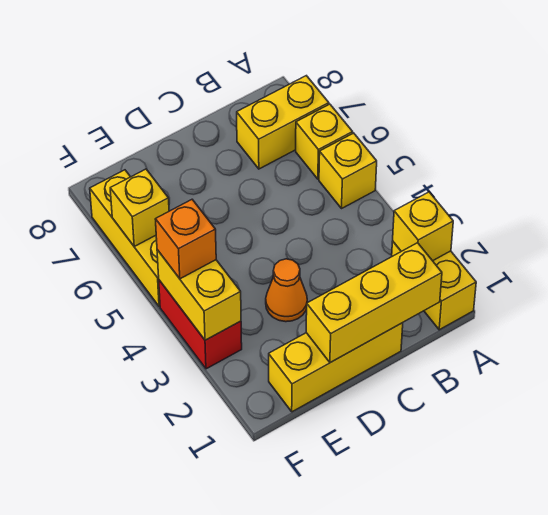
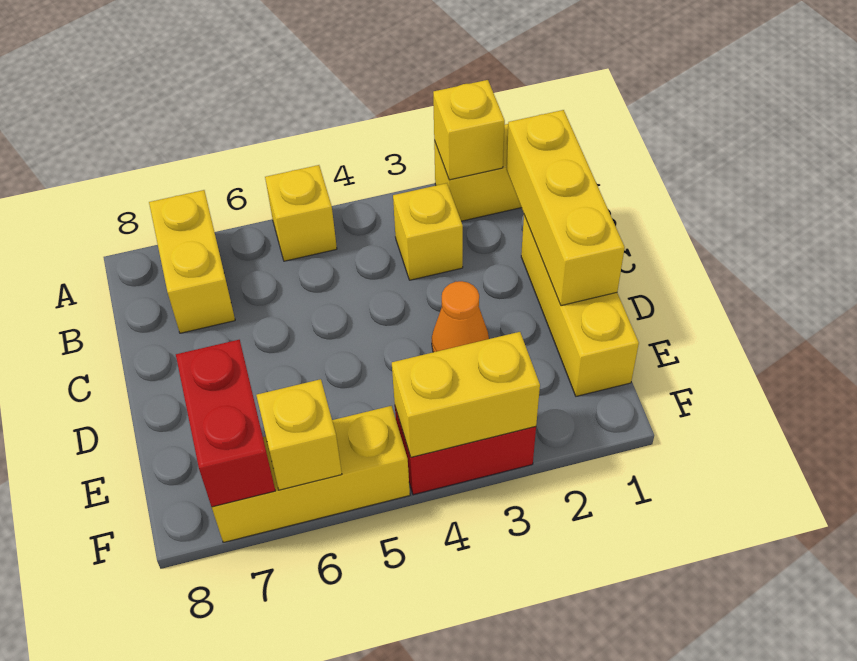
yellow 1x1 brick [296,104,353,179] -> yellow 1x1 brick moved to [393,183,463,280]
none -> red 1x2 brick [176,340,275,507]
orange 1x1 brick [155,200,216,279] -> none

